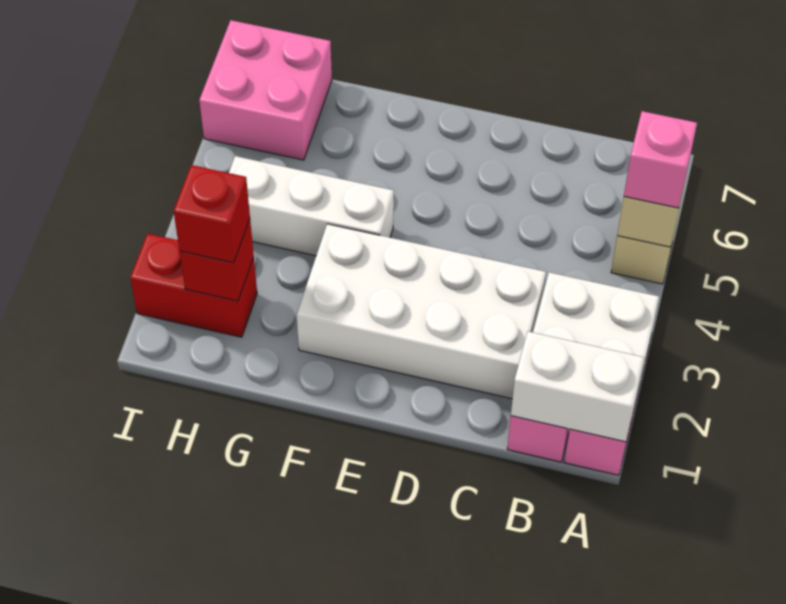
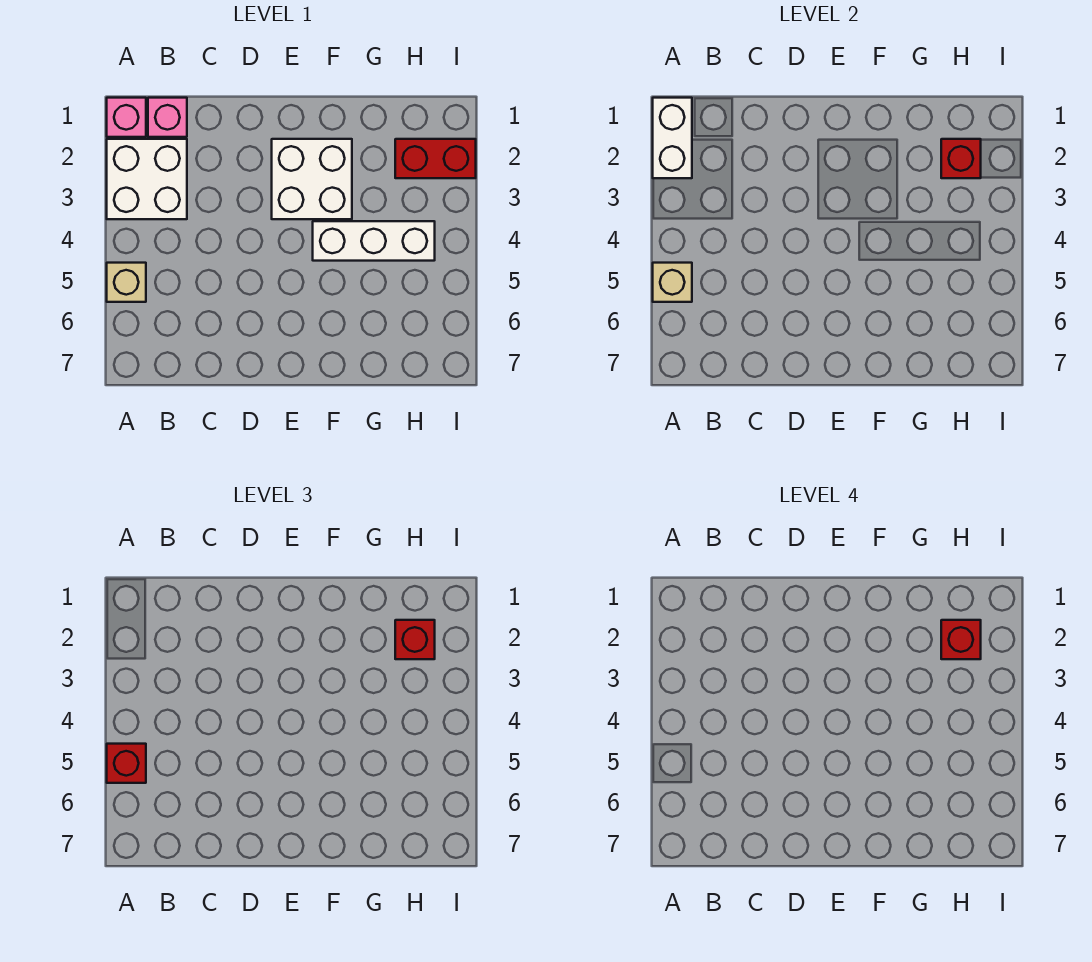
white 1x2 brick [511,332,644,442] -> white 1x2 brick turned to [653,98,692,178]
pink 1x1 brick [624,111,697,208] -> red 1x1 brick [107,744,146,783]
white 2x4 brick [297,224,546,399] -> white 2x2 brick [272,139,352,219]
none -> red 1x1 brick [941,620,981,659]
pink 2x2 brick [199,20,332,160] -> none

